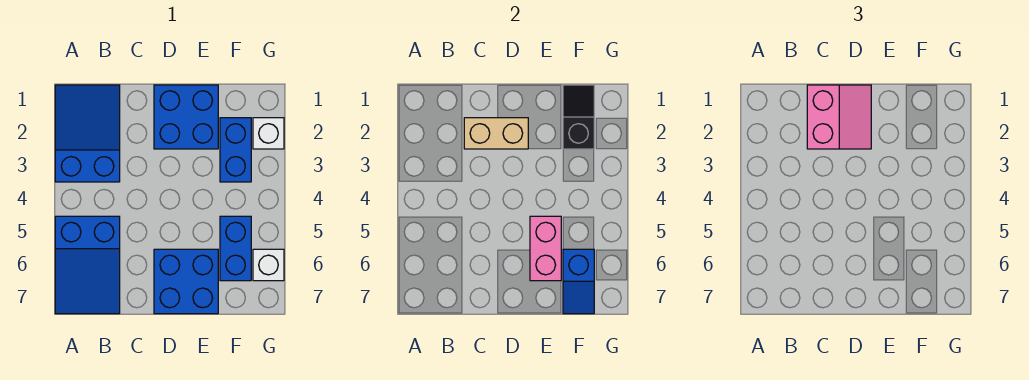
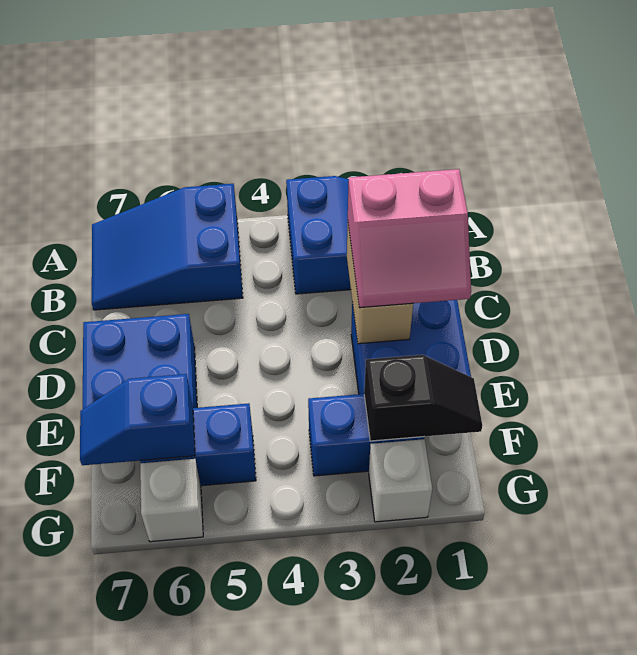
pink 1x2 brick [530,216,561,281] -> none

